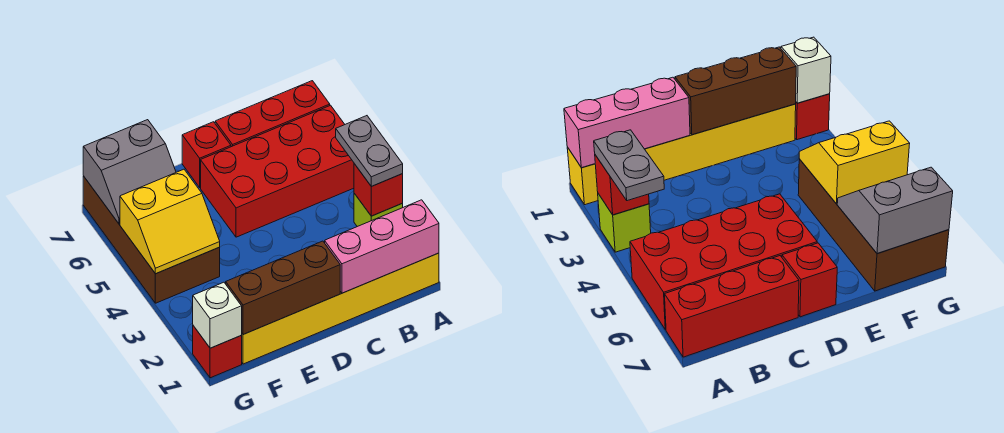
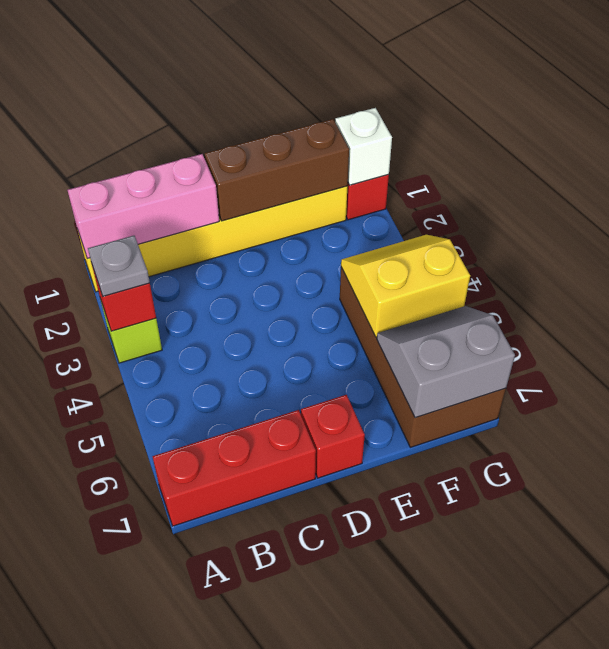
grey 1x2 plate [336,116,403,186] -> grey 1x1 plate [88,236,150,296]
red 2x4 brick [201,105,354,237] -> none

